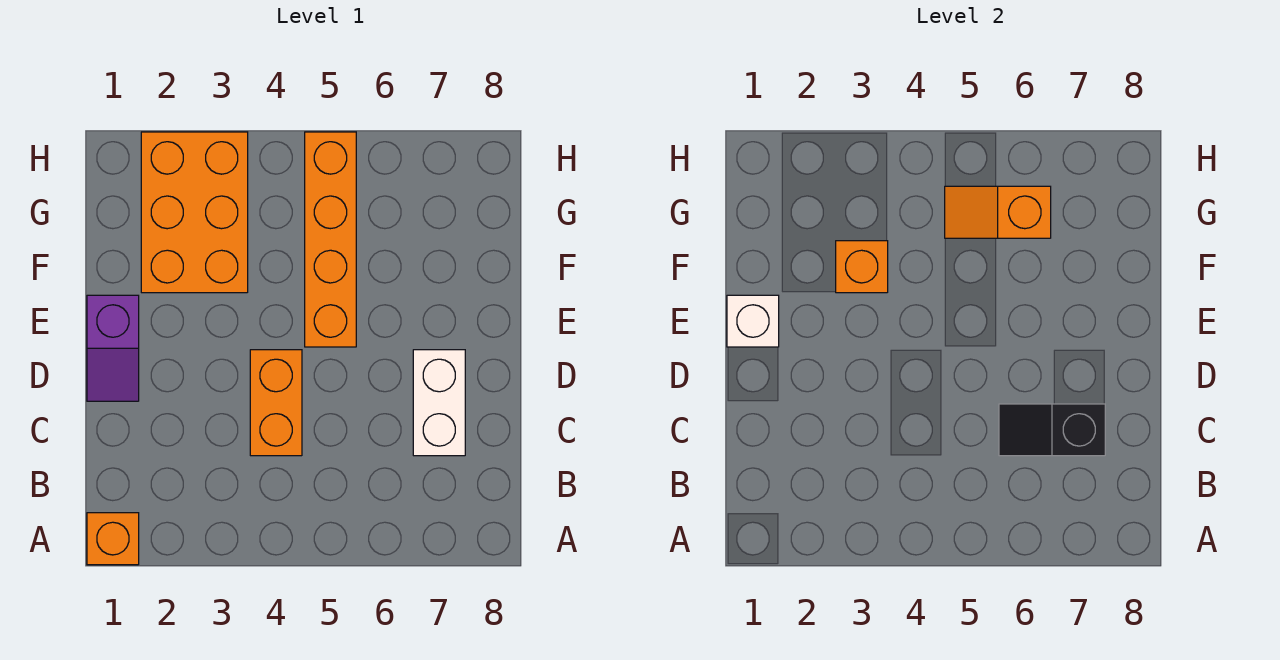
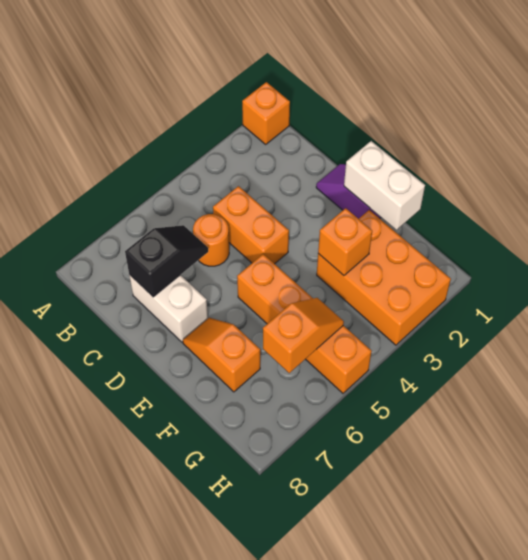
none -> orange 1x1 round brick [193,214,229,266]
white 1x1 brick [727,295,779,347] -> white 1x2 brick [344,141,425,230]
none -> orange 1x2 slope [183,318,260,392]

